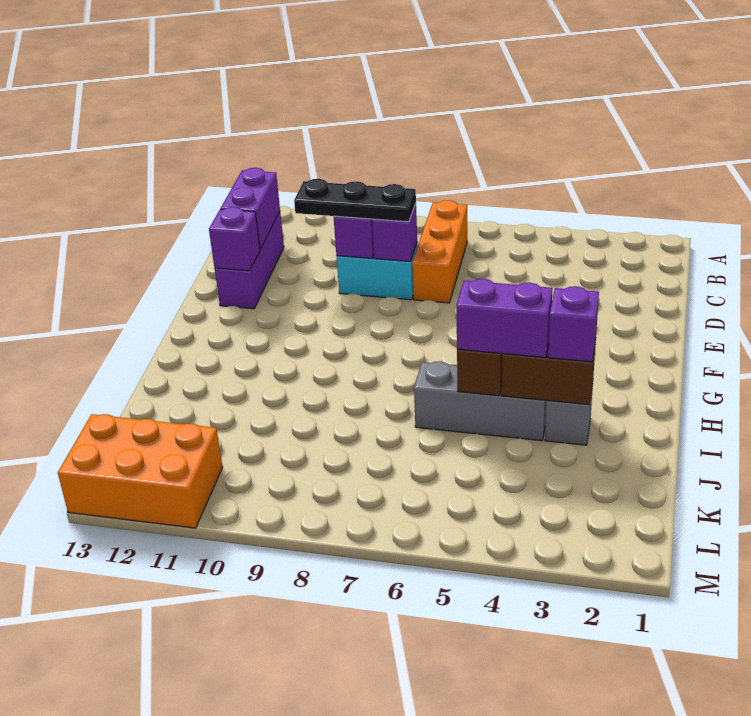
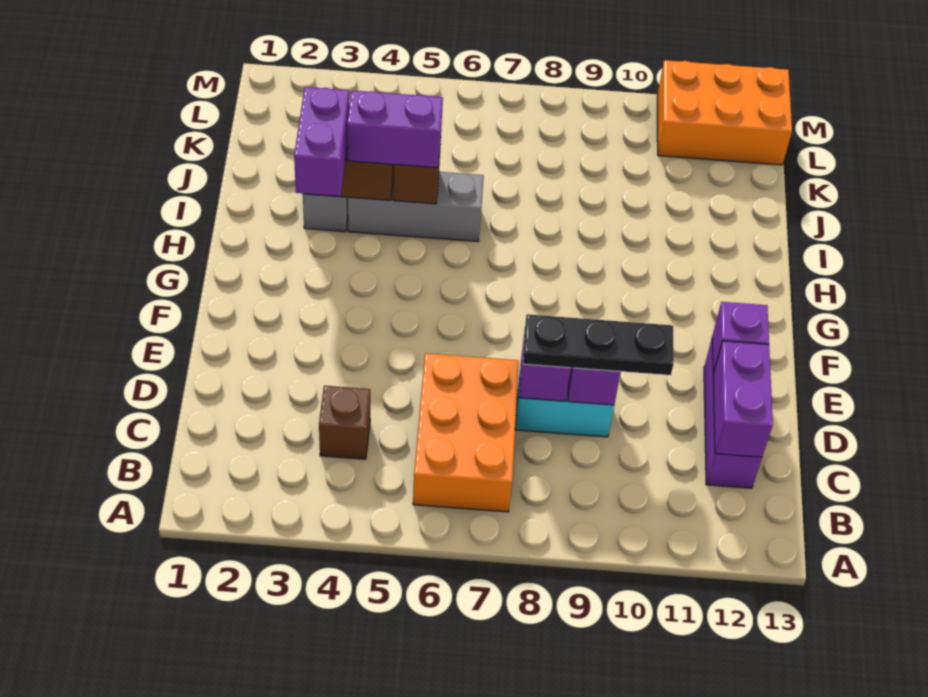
orange 1x3 brick [412,200,467,303] -> orange 2x3 brick [413,353,519,512]
none -> brown 1x1 brick [319,386,370,459]
purple 1x1 brick [548,286,599,362] -> purple 1x2 brick [294,87,349,196]

